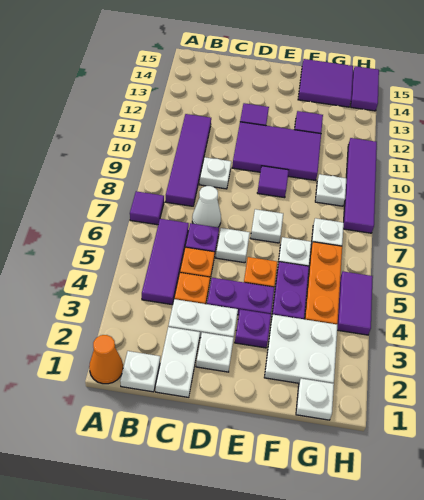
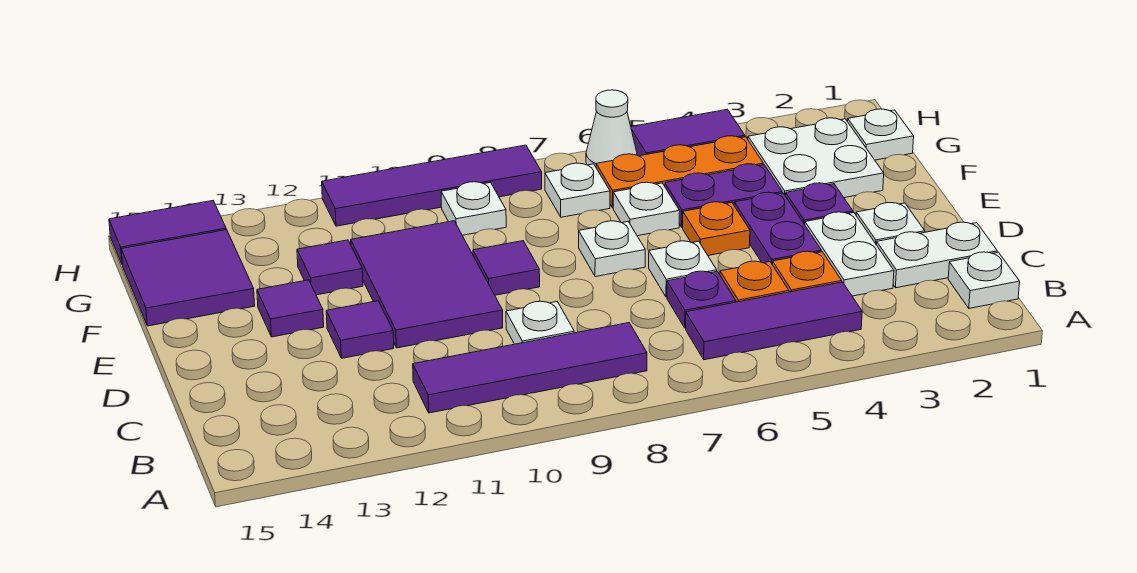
orange 1x1 cone [89,335,123,384] -> none
purple 1x1 tile [130,191,164,225] -> purple 1x1 tile moved to [257,280,324,337]
white 1x1 cone [192,186,221,227] -> white 1x1 cone moved to [586,90,637,167]

